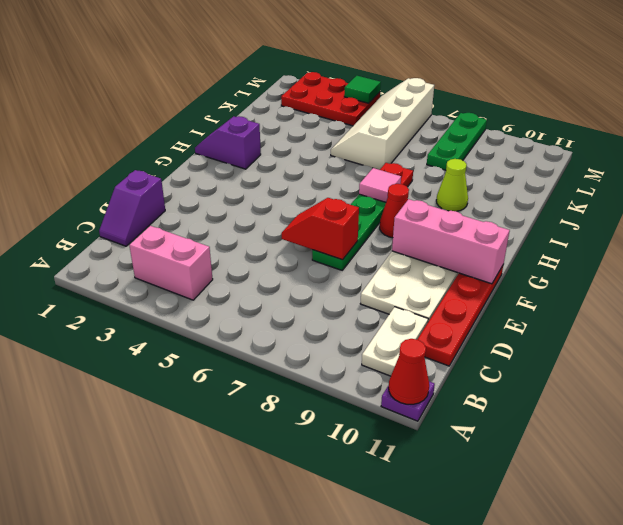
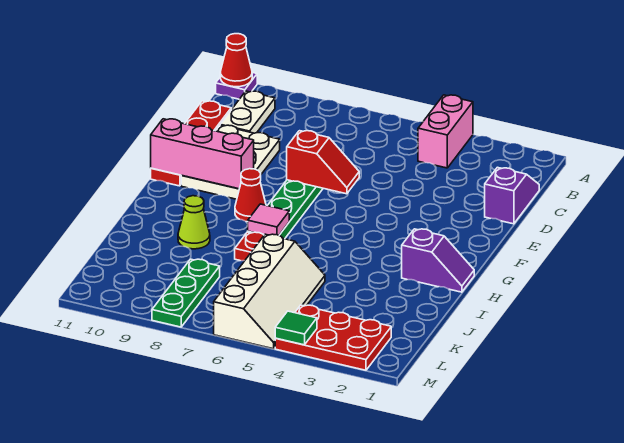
pink 1x2 brick [129,226,213,300] -> pink 1x2 brick turned to [418,95,473,168]

